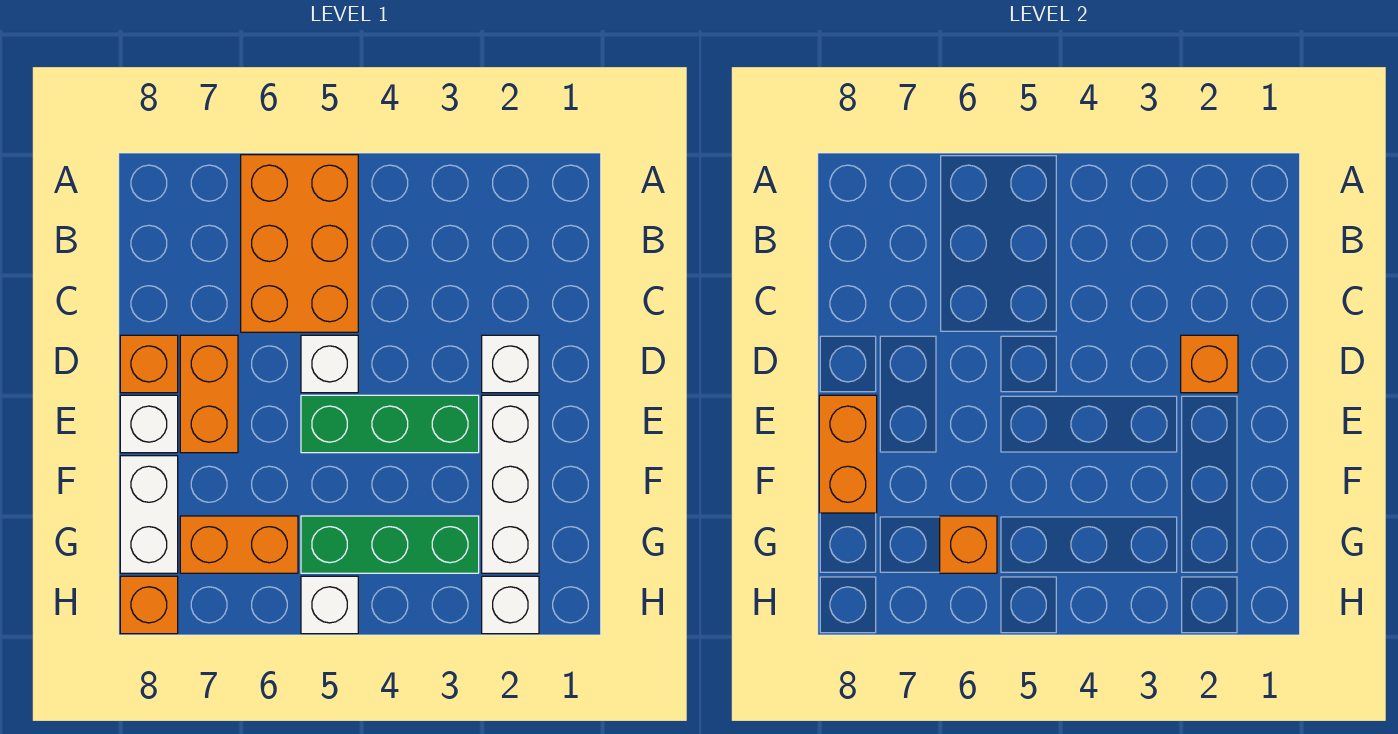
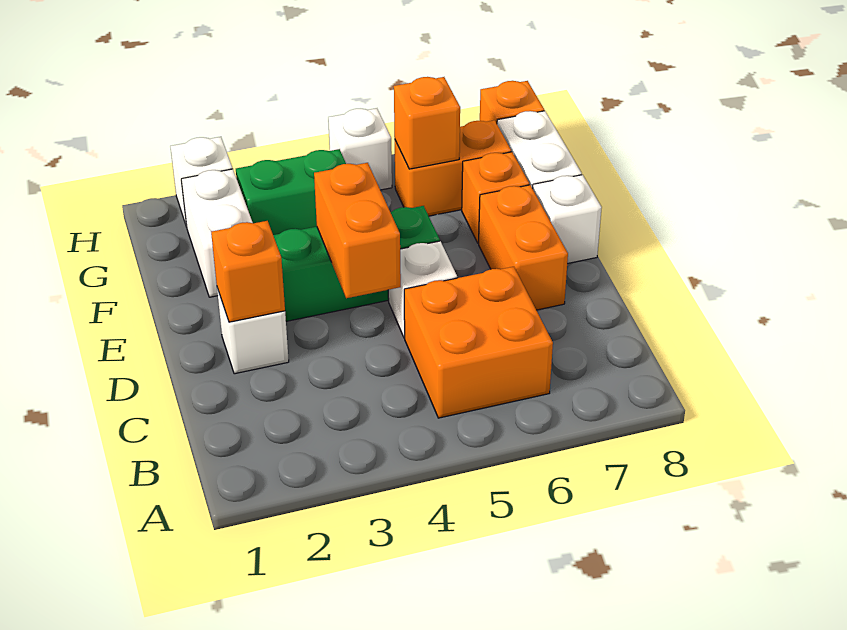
orange 2x3 brick [241,155,358,332] -> orange 2x2 brick [404,267,553,418]
orange 1x1 brick [120,335,178,393] -> orange 1x1 brick moved to [462,152,529,243]
white 1x3 brick [482,395,539,573] -> white 1x2 brick [181,169,253,297]
orange 1x2 brick [819,395,877,513] -> orange 1x2 brick moved to [314,163,401,298]
green 1x3 brick [301,516,479,573] -> green 1x2 brick [236,149,346,235]

